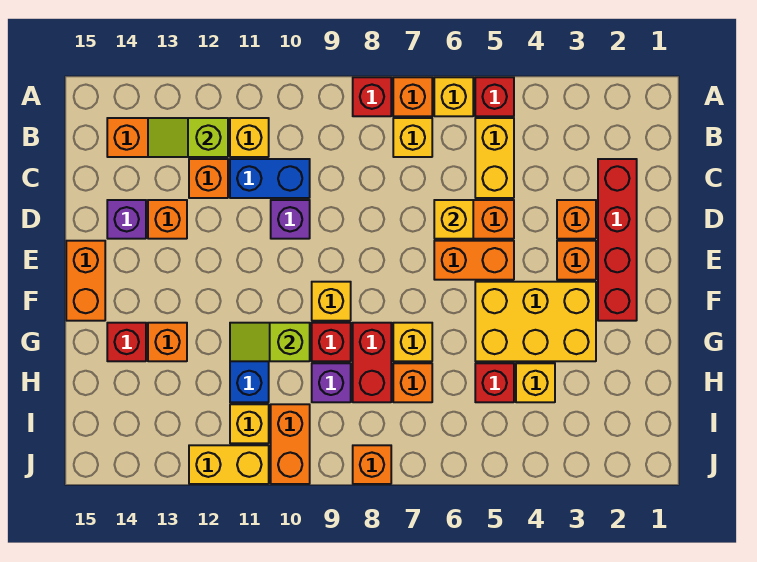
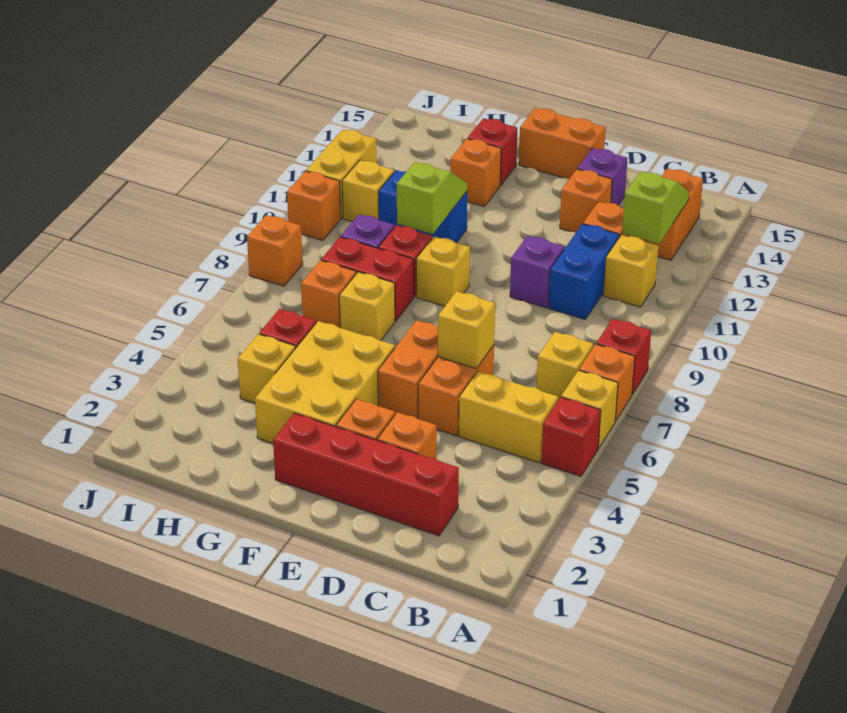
orange 1x2 brick [271,404,310,484] -> orange 1x1 brick [287,171,341,241]

